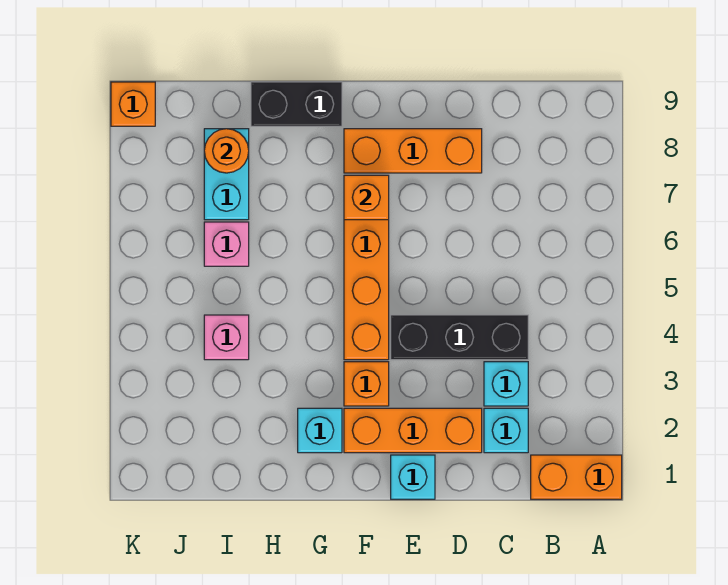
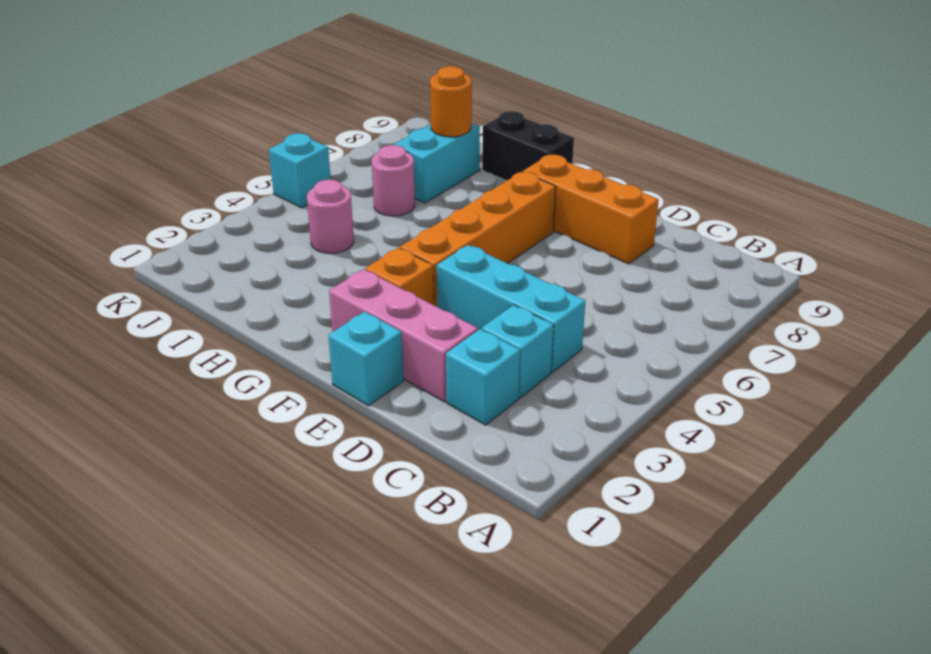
orange 1x2 brick [531,455,622,499] -> none
black 1x3 brick [391,315,528,360] -> cyan 1x3 brick [437,245,585,372]
orange 1x3 brick [344,408,482,453] -> pink 1x3 brick [329,269,478,402]
orange 1x1 brick [344,175,389,220] -> none
cyan 1x1 brick [298,408,342,453] -> cyan 1x1 brick moved to [269,133,331,208]
pink 1x1 brick [204,315,249,360] -> pink 1x1 round brick [307,180,354,253]
pink 1x1 brick [204,222,249,266] -> pink 1x1 round brick [372,145,415,216]
orange 1x1 brick [111,82,155,126] -> none

